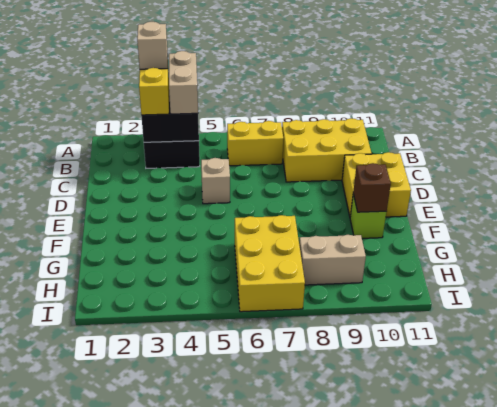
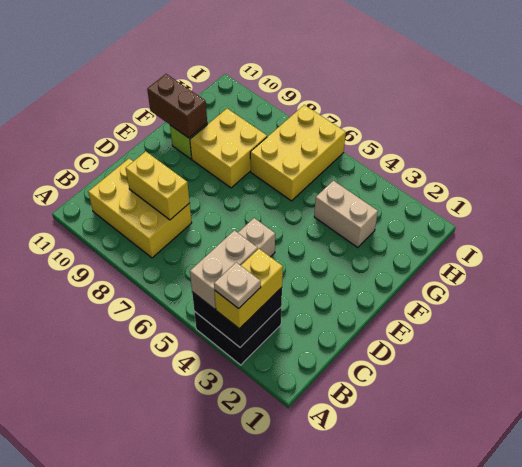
tan 1x1 brick [137,22,168,69] -> tan 1x1 plate [214,262,261,309]
yellow 1x2 brick [227,121,283,166] -> yellow 1x2 brick moved to [126,151,190,220]
yellow 2x2 brick [342,152,411,217] -> yellow 2x2 brick moved to [190,109,267,188]
brown 1x1 brick [353,163,391,212] -> brown 1x2 brick [147,74,207,138]
tan 1x2 brick [299,235,366,285] -> tan 1x2 brick moved to [314,181,378,247]

